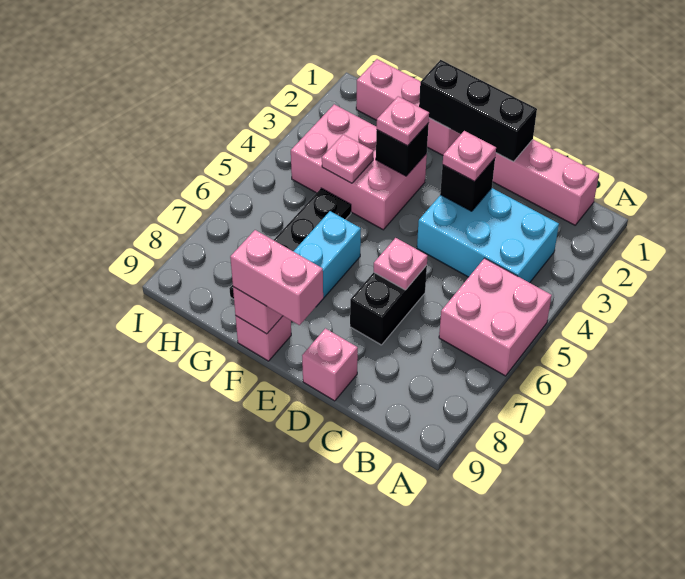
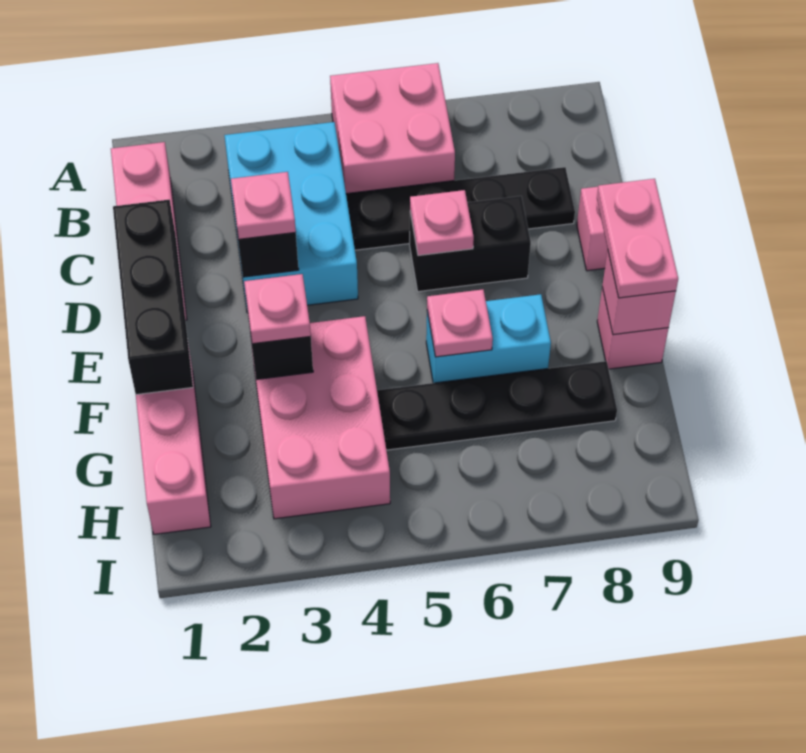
none -> black 1x4 plate [346,167,575,250]
pink 1x2 brick [230,230,323,325] -> pink 1x2 plate [597,179,678,298]
pink 1x1 plate [322,134,373,183] -> pink 1x1 plate moved to [427,289,493,357]

